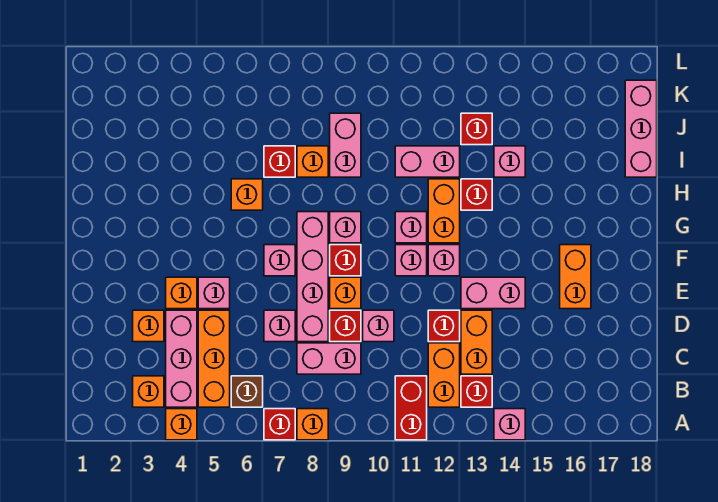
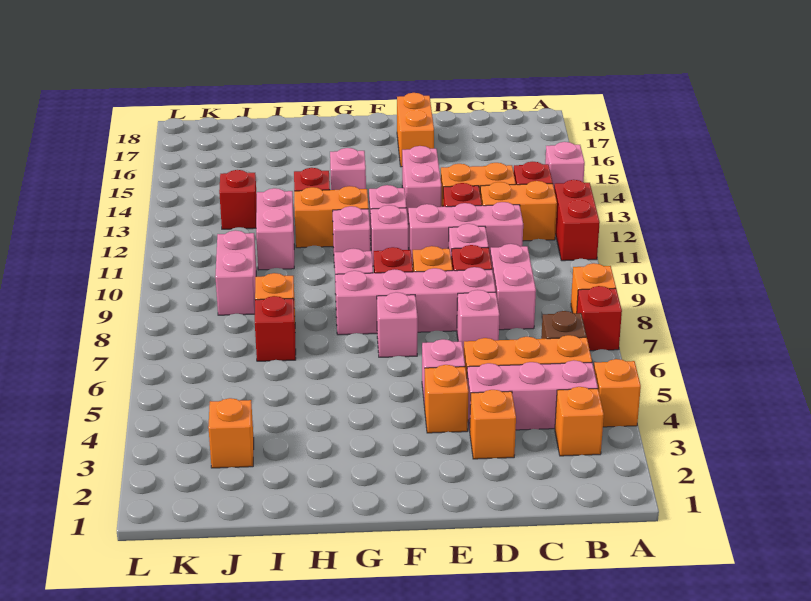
red 1x2 brick [395,376,427,440] -> red 1x2 brick turned to [554,180,600,261]
orange 1x2 brick [560,245,591,309] -> orange 1x2 brick turned to [397,93,434,167]
orange 1x1 brick [231,179,263,210] -> orange 1x1 brick moved to [208,398,254,468]
pink 1x2 brick [330,113,361,177] -> pink 1x2 brick turned to [215,230,256,315]
pink 1x1 brick [494,146,525,177] -> pink 1x1 brick moved to [330,148,366,190]
pink 1x3 brick [625,80,657,177] -> pink 1x3 brick moved to [408,202,523,265]

